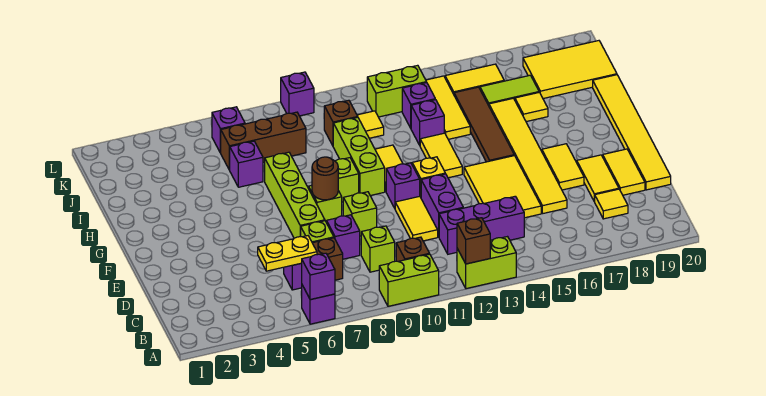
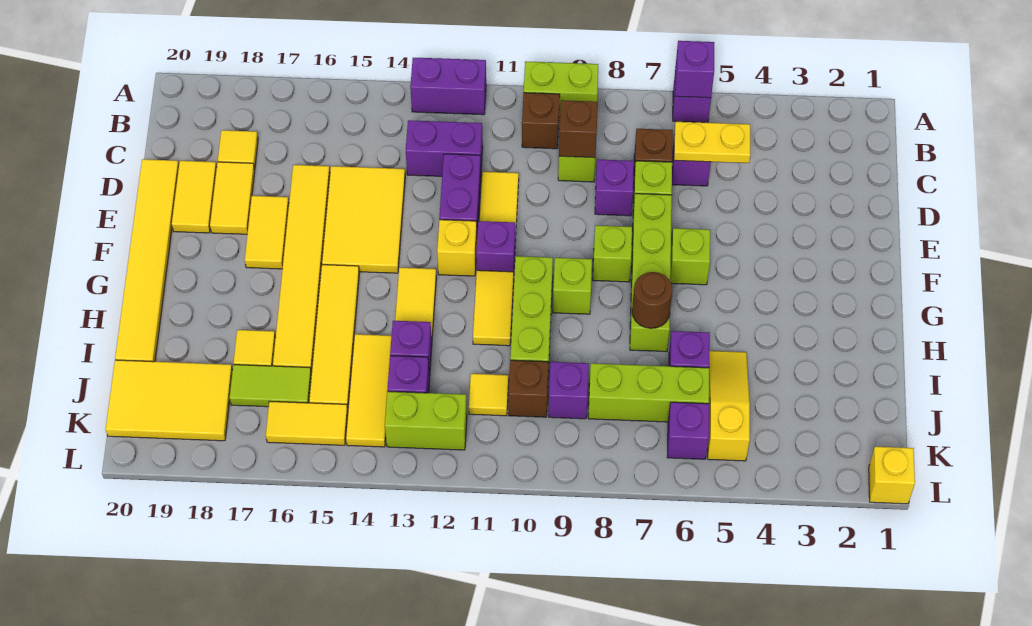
lime 1x2 brick [457,237,516,289] -> purple 1x2 brick [410,58,486,115]
brown 1x1 brick [457,218,490,264] -> brown 1x1 brick moved to [559,100,598,158]
purple 1x3 brick [439,196,524,254] -> purple 1x2 brick [406,120,483,176]
lime 1x1 brick [343,192,377,236] -> lime 1x1 brick moved to [670,228,710,285]
brown 1x1 round brick [312,157,338,200] -> brown 1x1 round brick moved to [632,272,672,328]
brown 1x4 tile [454,87,514,162] -> yellow 1x4 tile [309,265,359,409]
none -> yellow 1x3 slope [708,351,750,461]
brown 1x3 brick [221,112,306,170] -> lime 1x3 brick [588,363,709,422]
none -> yellow 1x1 brick [869,447,915,504]
purple 1x1 brick [281,72,314,116] -> purple 1x1 brick moved to [549,362,589,419]

